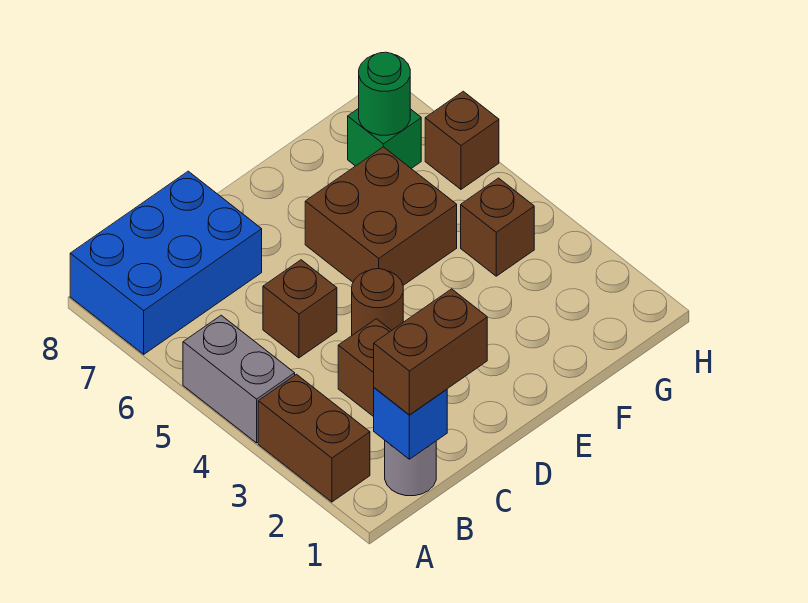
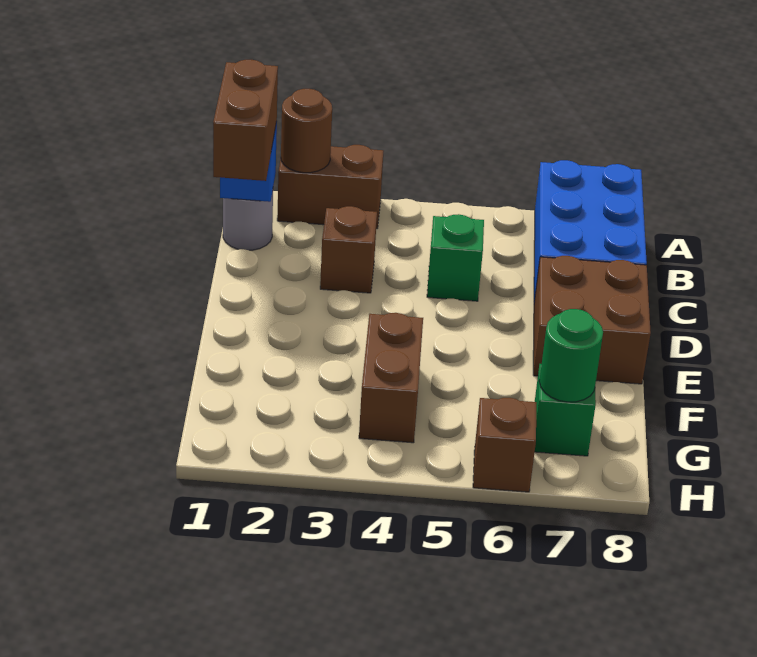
grey 1x2 brick [183,315,295,443] -> none
brown 1x1 brick [263,260,337,358] -> green 1x1 brick [427,214,484,301]
brown 1x1 round brick [352,269,403,335] -> brown 1x1 round brick moved to [281,89,332,173]
brown 2x2 brick [305,147,457,285] -> brown 2x2 brick moved to [533,256,651,384]
brown 1x1 brick [461,178,534,276] -> brown 1x2 brick [359,313,423,443]

